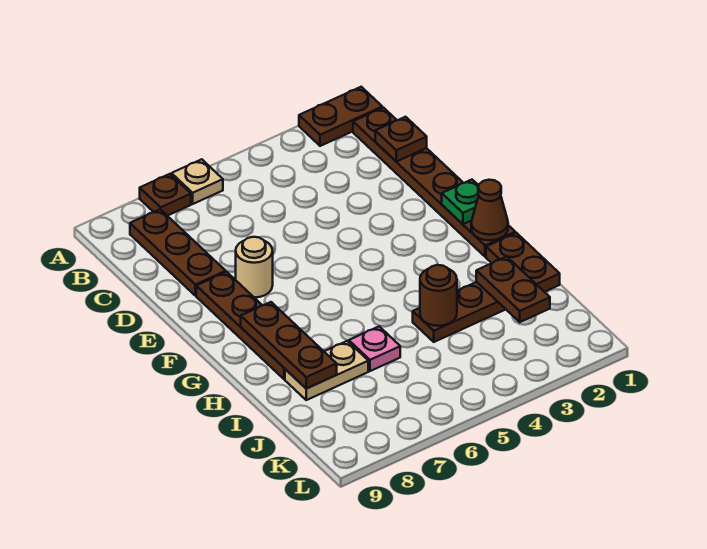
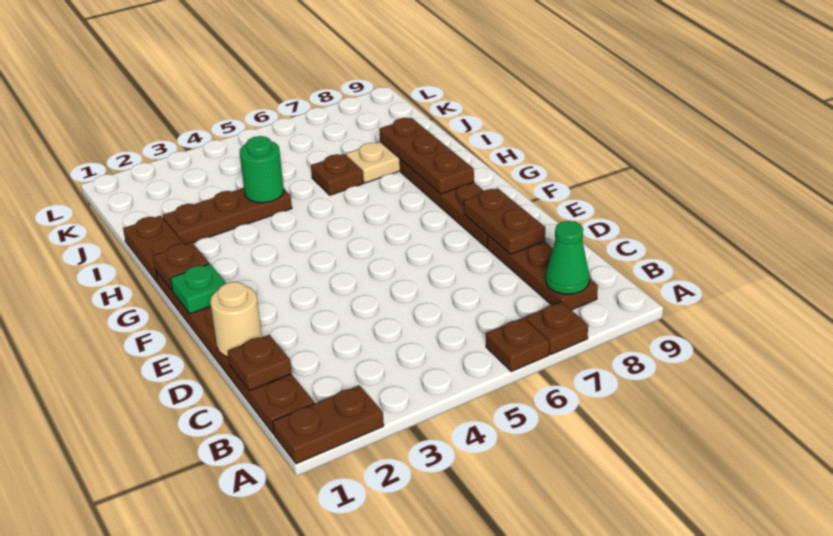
tan 1x1 plate [172,159,223,204] -> brown 1x1 plate [486,318,549,371]
none -> green 1x1 cone [546,221,589,294]
tan 1x1 round brick [236,237,273,298] -> tan 1x1 round brick moved to [210,282,262,357]
brown 1x1 cone [471,180,508,240] -> brown 1x1 plate [153,242,209,290]
brown 1x2 plate [476,256,550,322] -> brown 1x2 plate moved to [464,188,545,254]
brown 1x1 round brick [420,265,457,326] -> green 1x1 round brick [240,136,284,203]
pink 1x1 plate [349,326,400,371] -> brown 1x1 plate [311,154,363,195]

